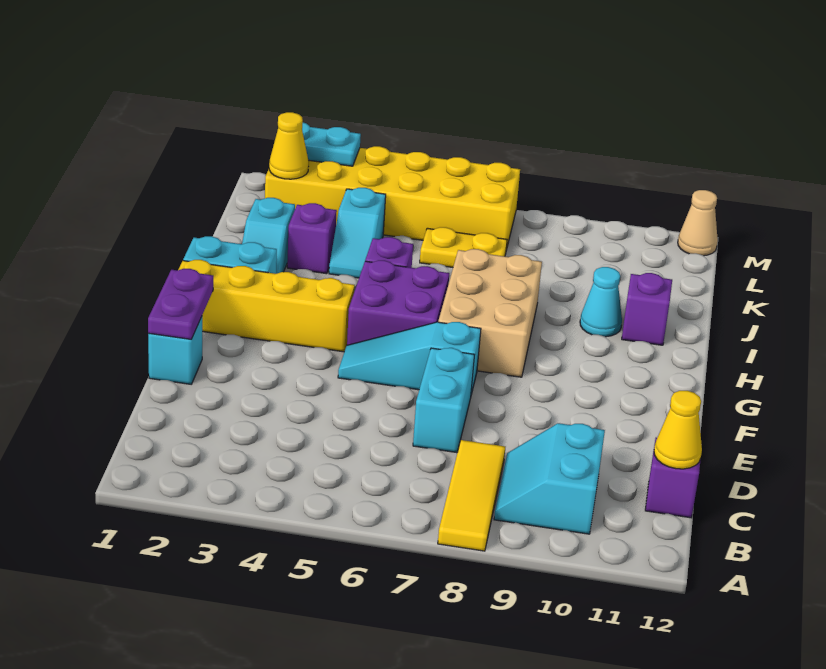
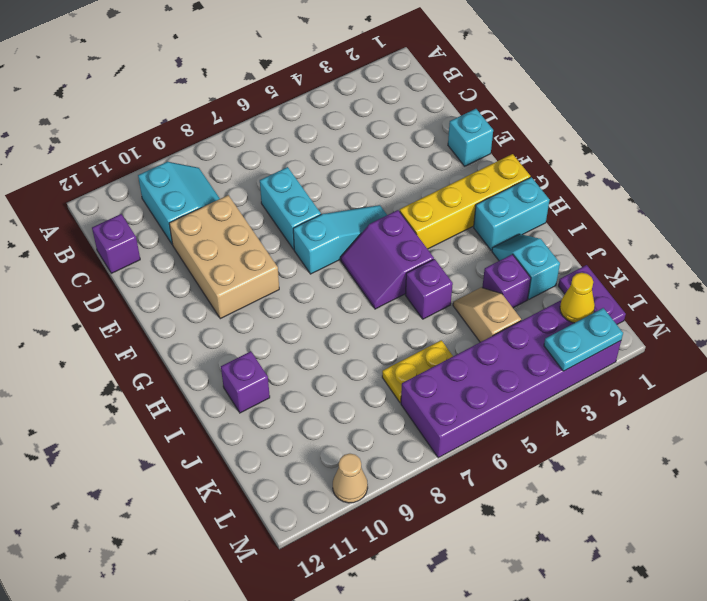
yellow 1x3 tile [438,440,505,551] -> none
yellow 1x1 cone [654,391,702,469] -> none
purple 1x2 plate [148,269,213,339] -> purple 1x2 plate moved to [558,265,626,324]
purple 2x2 brick [347,260,449,345] -> purple 2x2 slope [341,210,434,309]
tan 2x3 brick [438,249,542,377] -> tan 2x3 brick moved to [169,195,279,319]
cyan 1x1 cone [580,267,622,337] -> none
cyan 1x2 slope [329,188,386,278] -> tan 1x2 slope [453,288,521,342]
yellow 2x6 brick [265,146,520,250] -> purple 2x6 brick [401,300,621,458]
tan 1x1 cone [678,190,718,256] -> tan 1x1 cone moved to [333,454,368,503]

